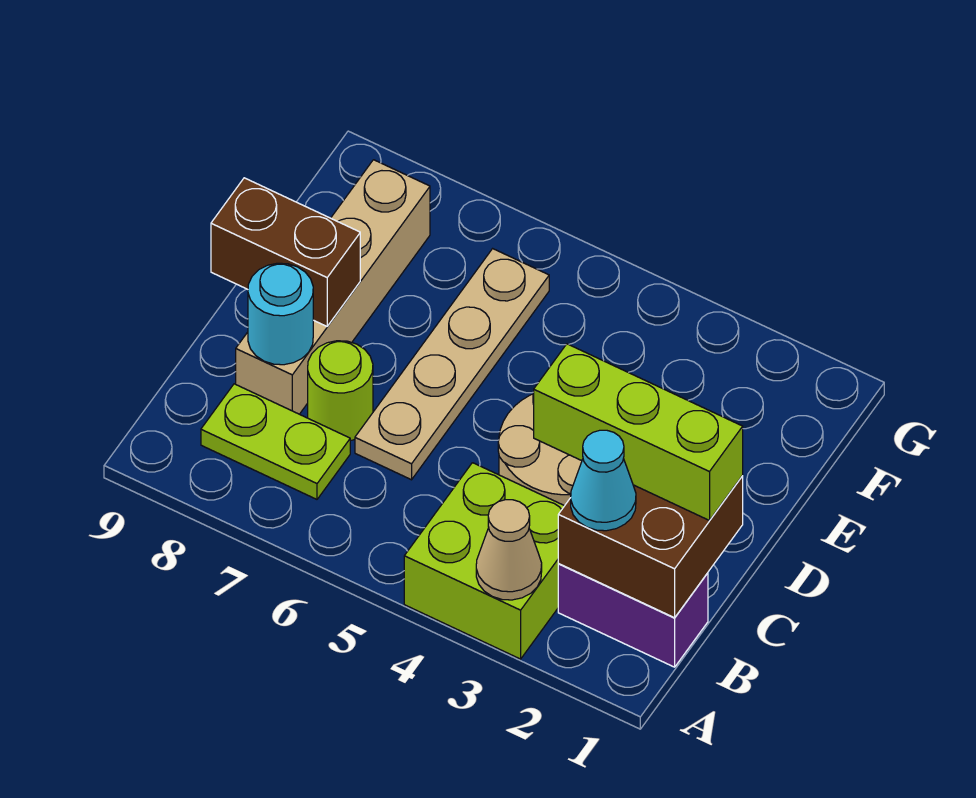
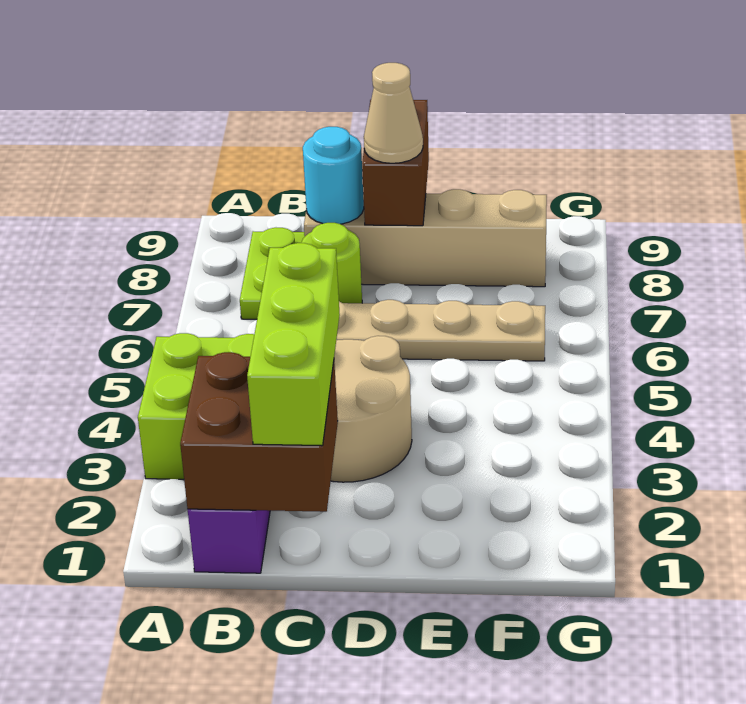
tan 1x1 cone [476,500,542,600] -> tan 1x1 cone moved to [364,63,423,163]
cyan 1x1 cone [571,430,636,531] -> none

